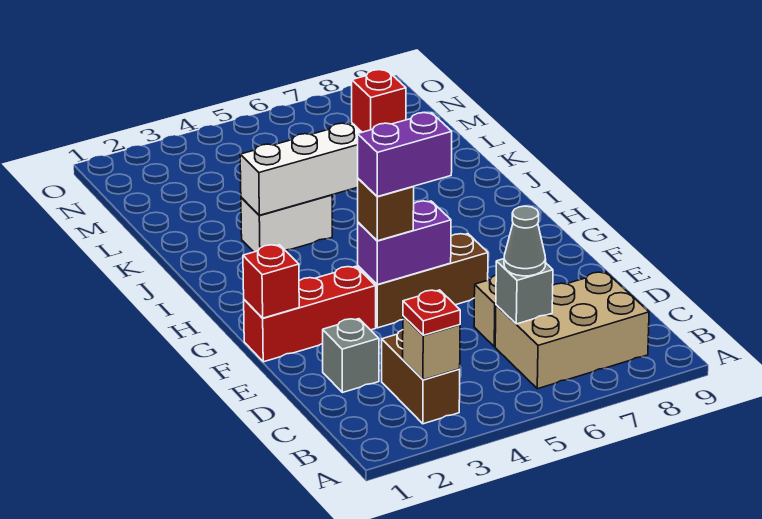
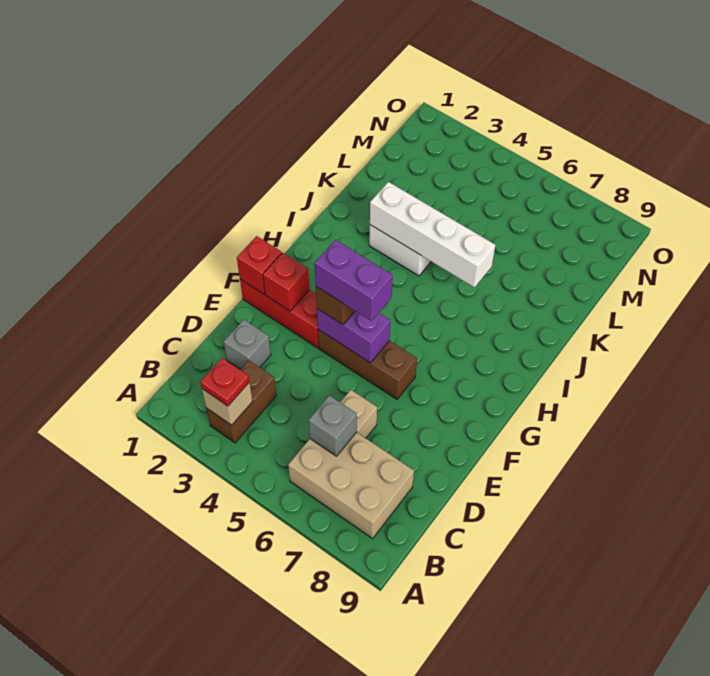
grey 1x1 cone [504,206,546,276] -> none
red 1x1 brick [352,70,406,132] -> red 1x1 brick moved to [263,253,309,311]

